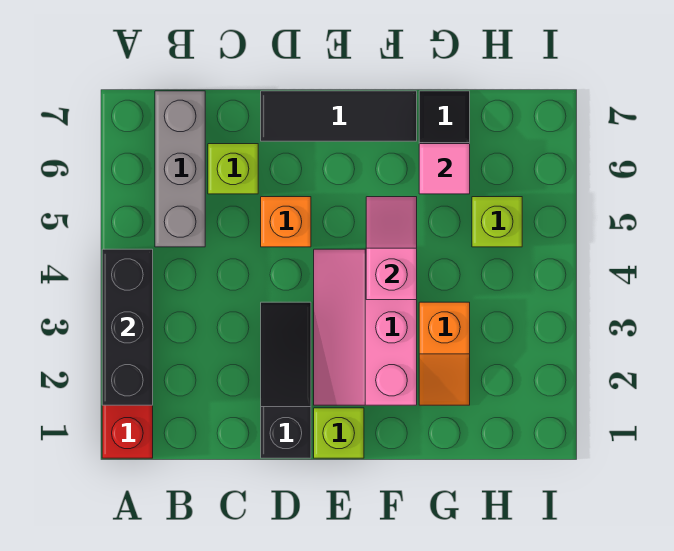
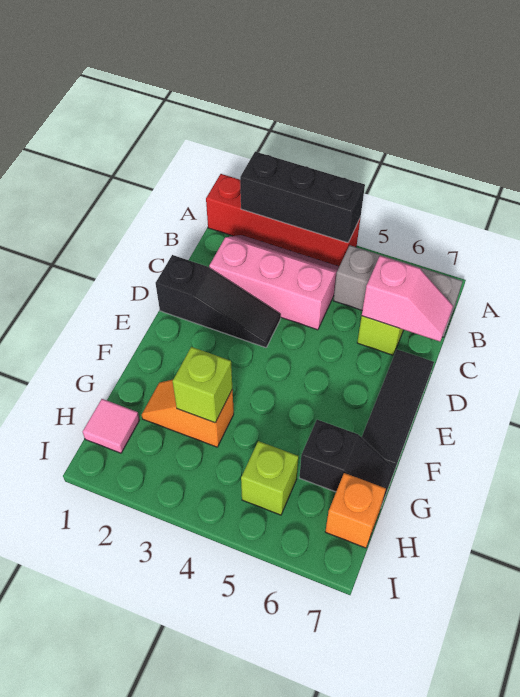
orange 1x1 brick [261,197,311,247] -> orange 1x1 brick moved to [325,473,386,548]
lime 1x1 brick [314,408,364,458] -> lime 1x1 brick moved to [172,347,232,423]
pink 2x3 slope [314,249,417,405] -> pink 2x3 slope moved to [209,235,339,330]
pink 1x2 slope [366,197,417,300] -> pink 1x2 slope moved to [362,256,453,341]
pink 1x1 tile [419,144,470,194] -> pink 1x1 tile moved to [82,399,140,453]

